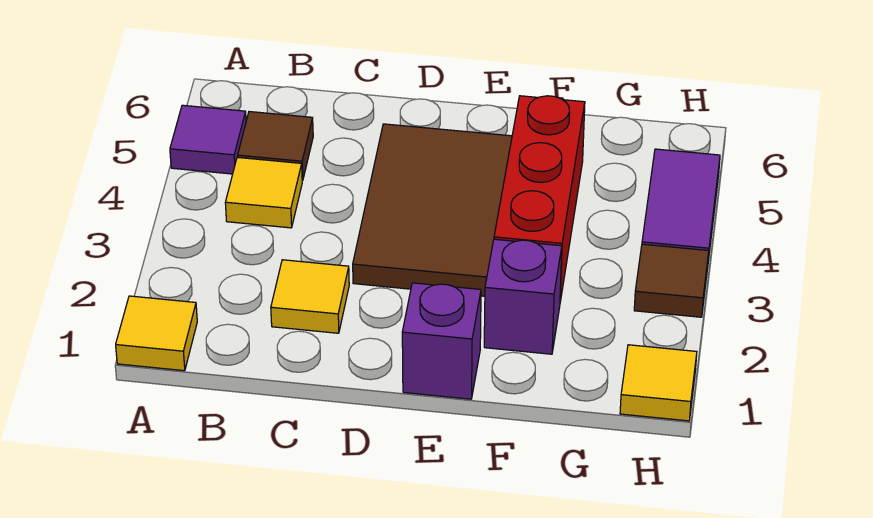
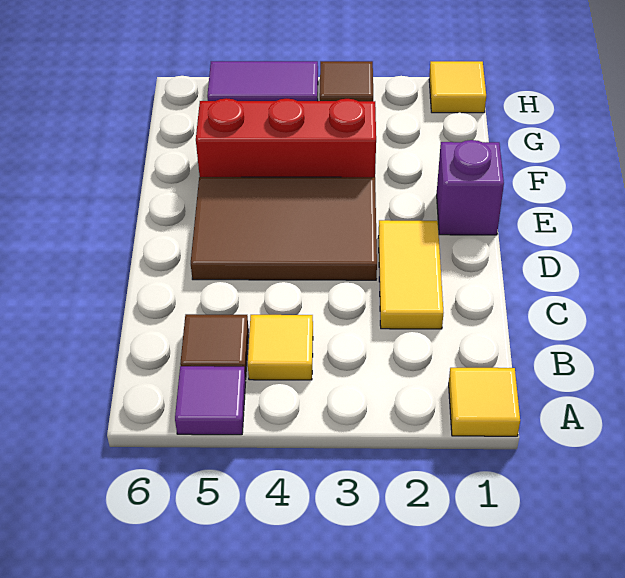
yellow 1x1 tile [271,260,349,333] -> yellow 1x2 tile [378,220,444,329]
purple 1x1 brick [484,239,562,354] -> none

